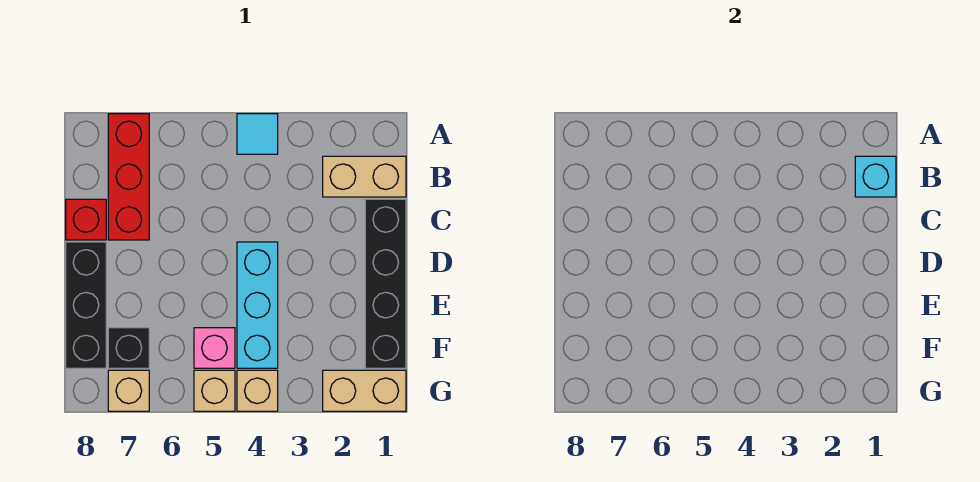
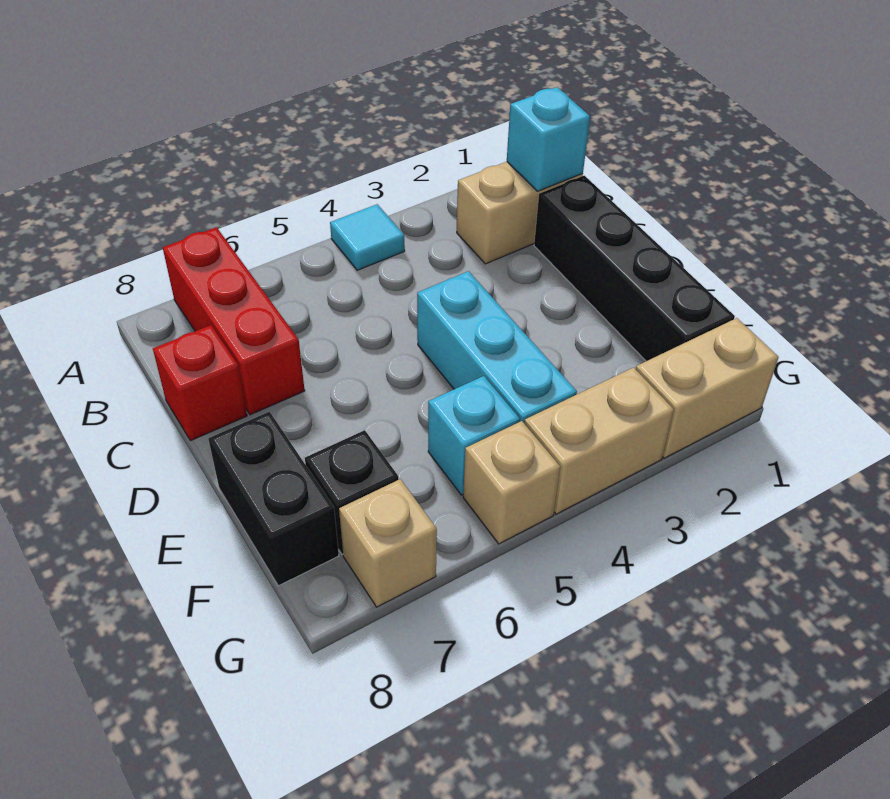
black 1x3 brick [66,242,106,368] -> black 1x2 brick [208,412,339,586]
pink 1x1 brick [194,328,235,368] -> cyan 1x1 brick [428,376,520,495]
tan 1x1 brick [237,370,278,411] -> tan 1x2 brick [524,367,674,514]

